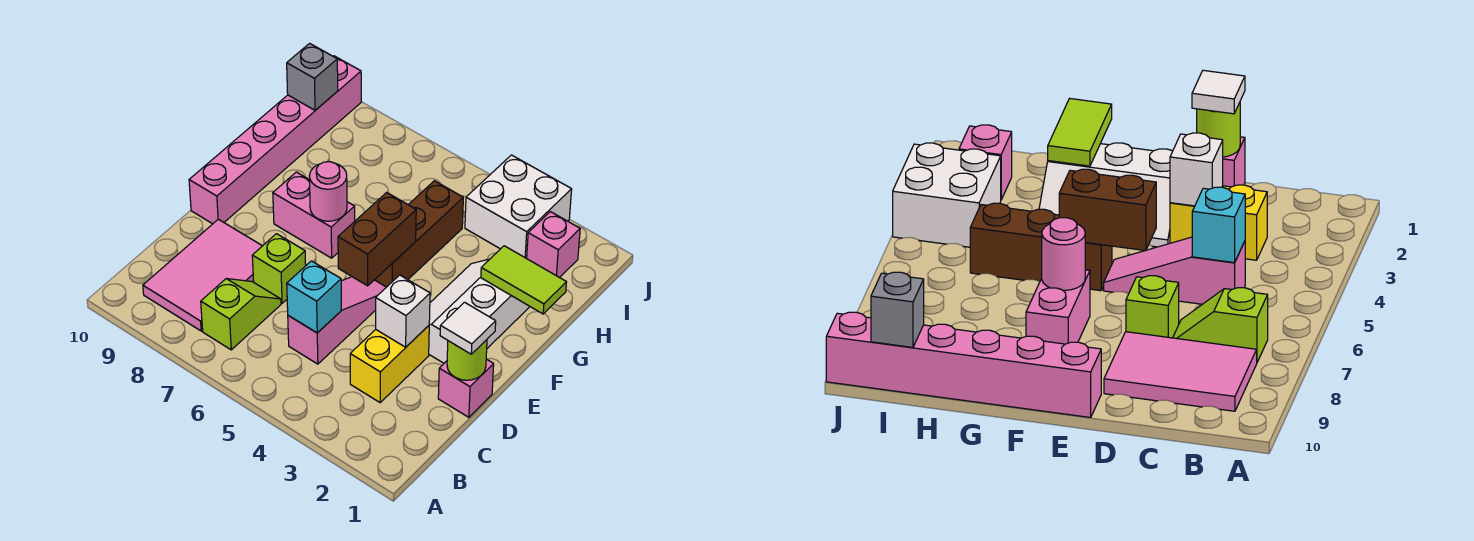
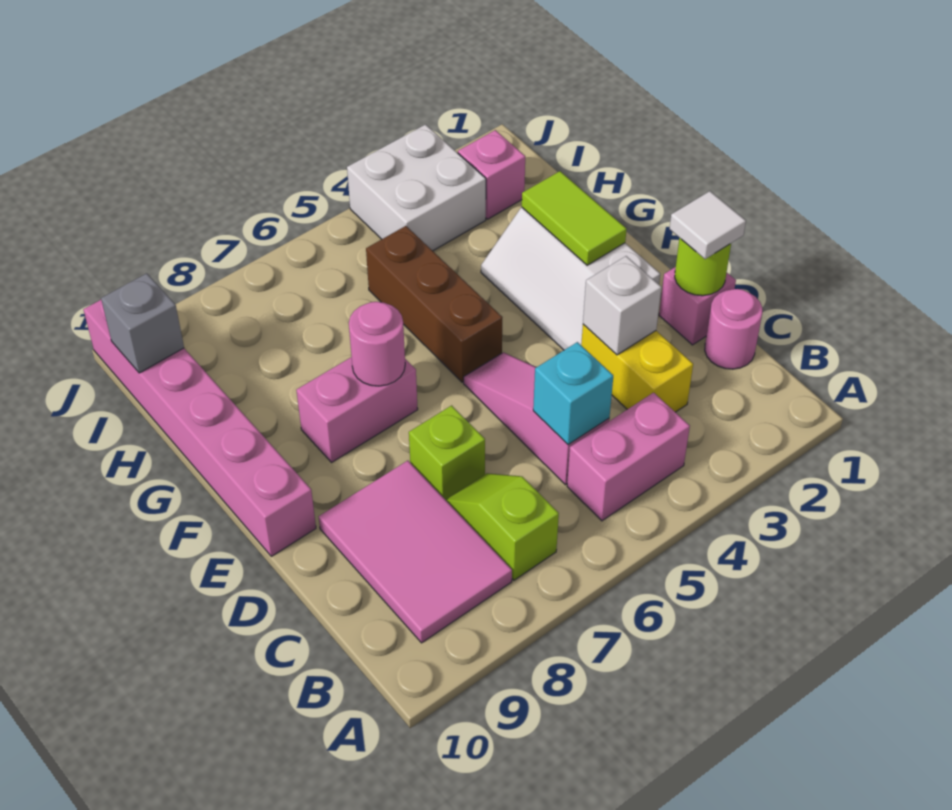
none -> pink 1x2 brick [567,393,690,521]
none -> pink 1x1 round brick [705,289,762,369]
brown 1x2 brick [338,193,416,286] -> none
lime 1x2 tile [481,246,566,314] -> lime 1x2 tile turned to [522,171,627,265]

